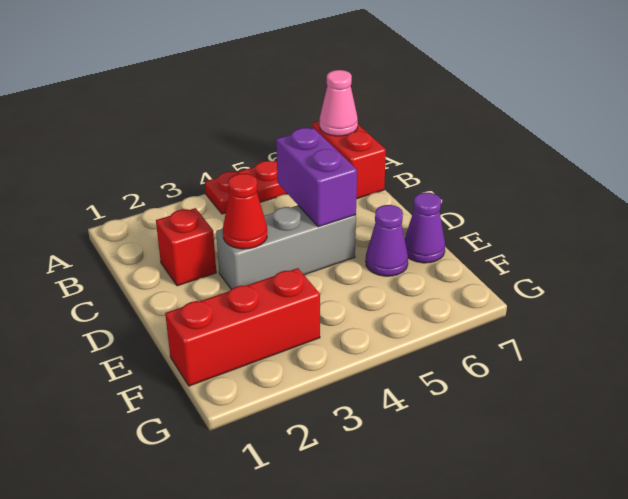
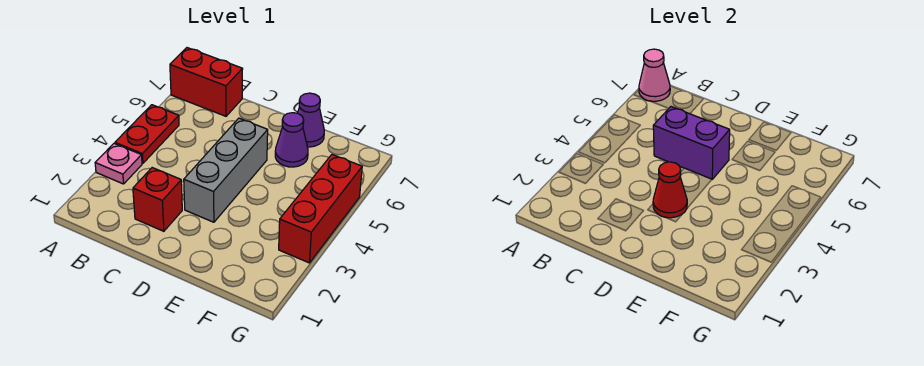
none -> pink 1x1 plate [95,143,142,184]
red 1x3 brick [165,268,320,386] -> red 1x3 brick moved to [279,155,362,263]

